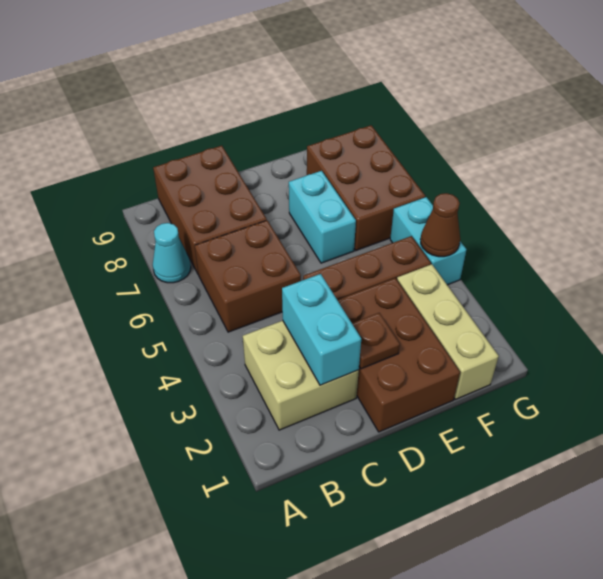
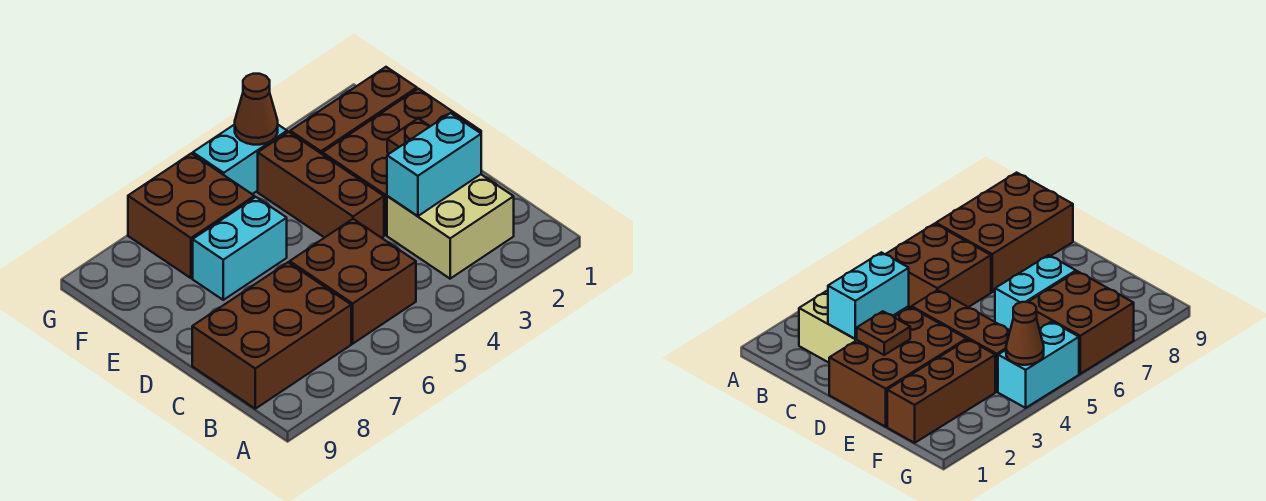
cyan 1x1 cone [153,223,191,283] -> none
tan 1x3 brick [397,264,499,399] -> brown 1x3 brick [290,67,417,154]
brown 2x3 brick [307,125,425,250] -> brown 2x2 brick [128,153,254,278]

